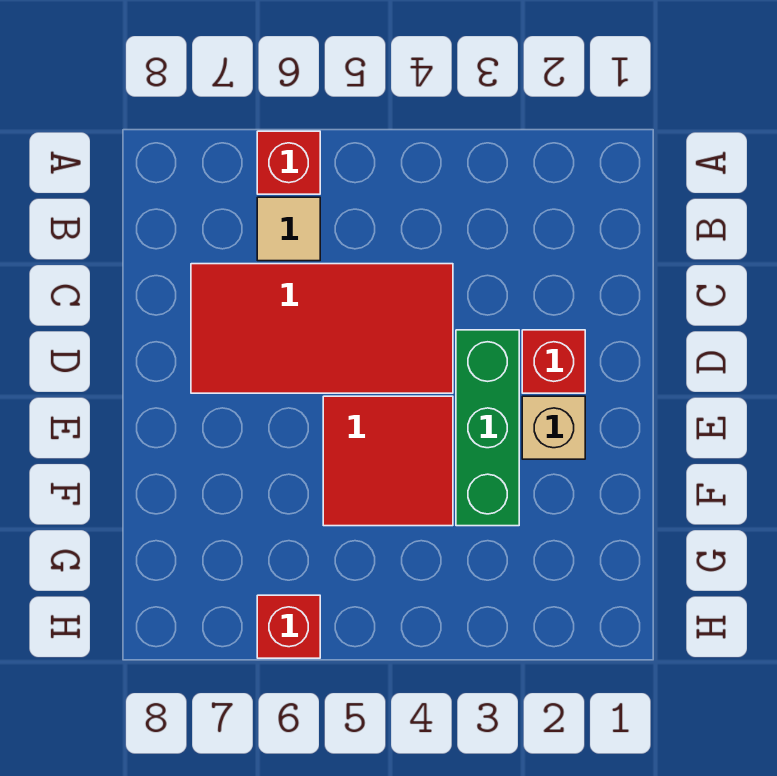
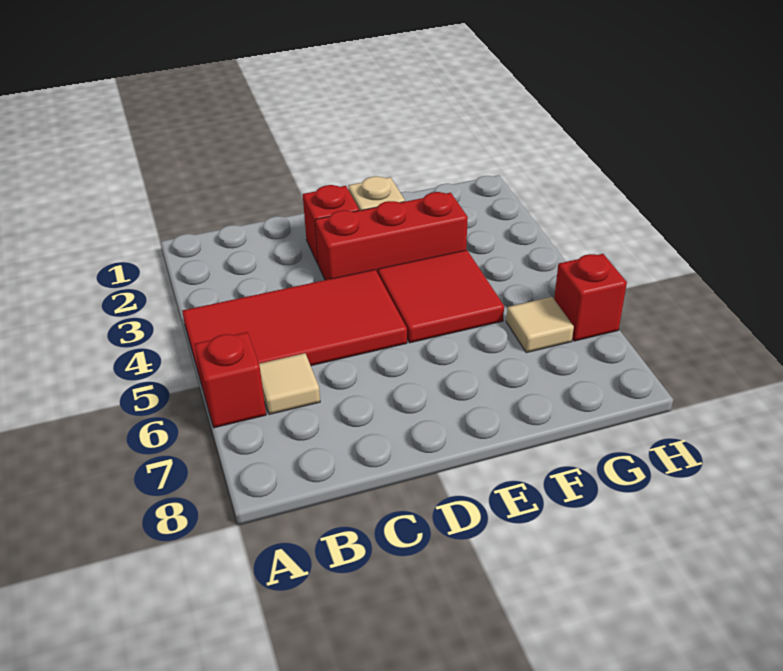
red 2x4 tile [191,264,453,393] -> red 2x4 tile turned to [182,270,407,388]
green 1x3 brick [456,330,519,526] -> red 1x3 brick [315,192,468,280]
none -> tan 1x1 tile [506,297,574,353]

